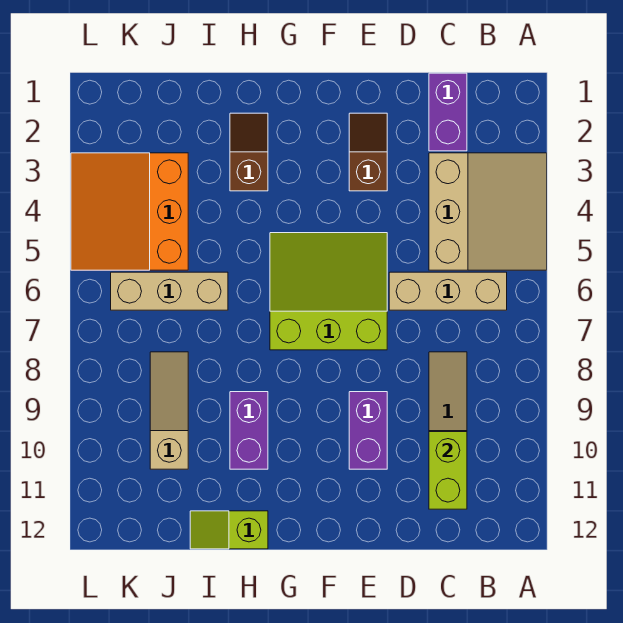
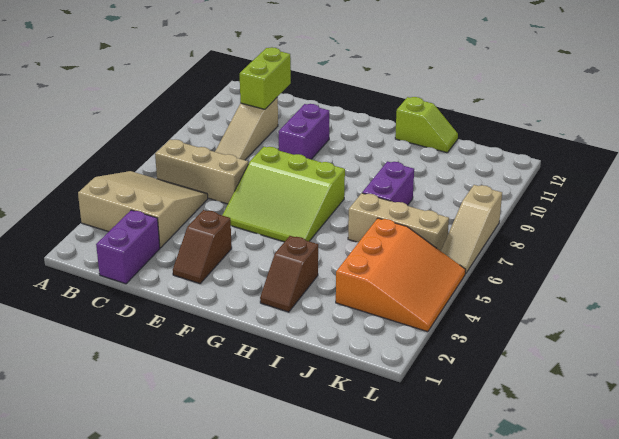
tan 3x3 slope [429,153,547,270] -> tan 3x3 slope turned to [78,171,208,248]
purple 1x2 brick [230,392,268,469] -> purple 1x2 brick moved to [362,161,414,205]
tan 1x3 slope [150,352,188,469] -> tan 1x3 slope moved to [441,185,502,274]

